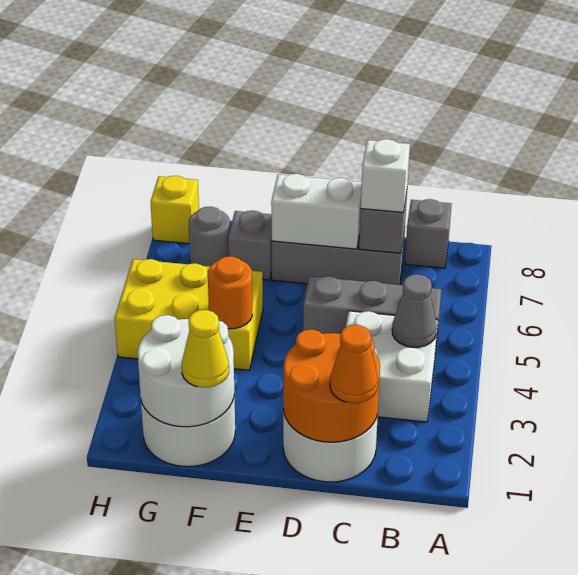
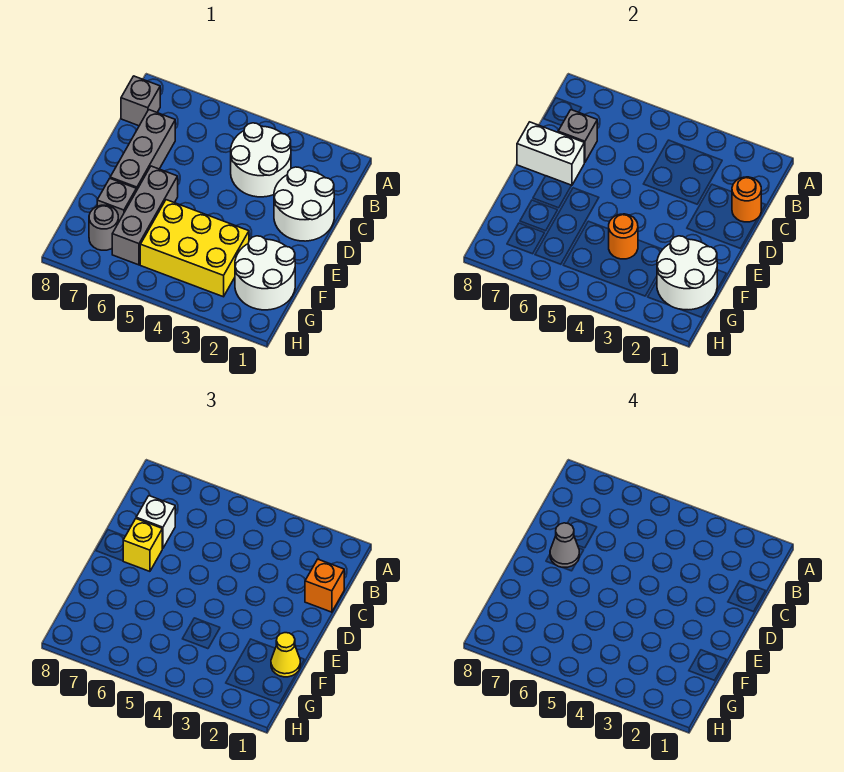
white 2x2 brick [346,311,438,422] -> white 2x2 round brick [231,123,291,197]
grey 1x1 cone [392,274,437,347] -> grey 1x1 cone moved to [550,523,579,567]
grey 1x3 brick [303,276,441,352] -> grey 1x3 brick moved to [112,166,178,265]
orange 2x2 round brick [283,329,380,442] -> orange 1x1 round brick [732,177,761,222]
orange 1x1 cone [330,325,378,403] -> orange 1x1 brick [305,559,344,612]
white 1x2 brick [271,174,362,249] -> white 1x2 brick turned to [517,122,584,186]
yellow 2x3 brick [115,259,263,370] -> yellow 2x3 brick turned to [140,200,249,297]
yellow 1x1 brick [151,176,199,244] -> yellow 1x1 brick moved to [123,519,162,571]

